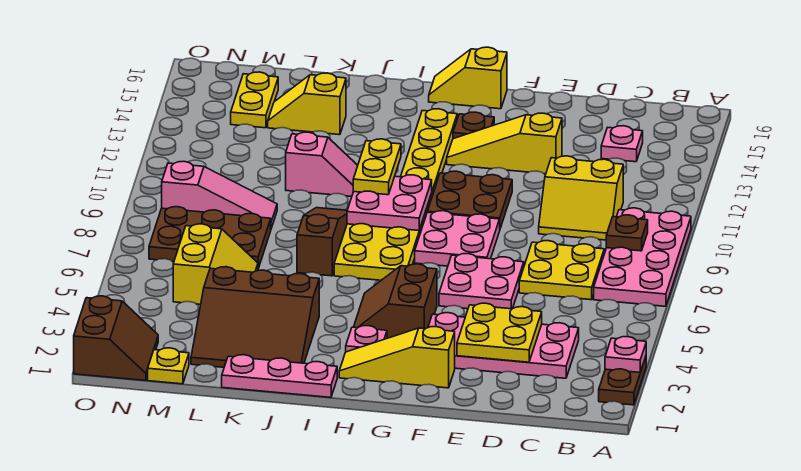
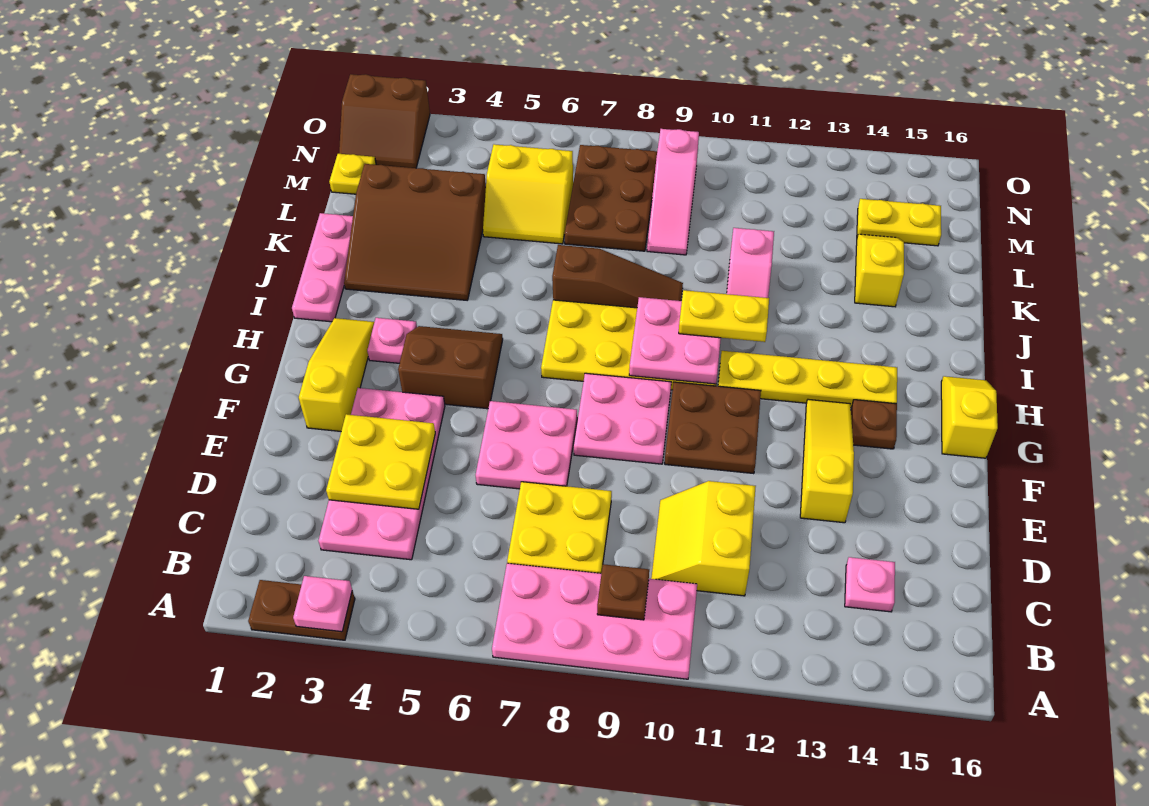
brown 3x3 slope [191,267,319,367] -> brown 3x3 slope turned to [344,164,486,300]

